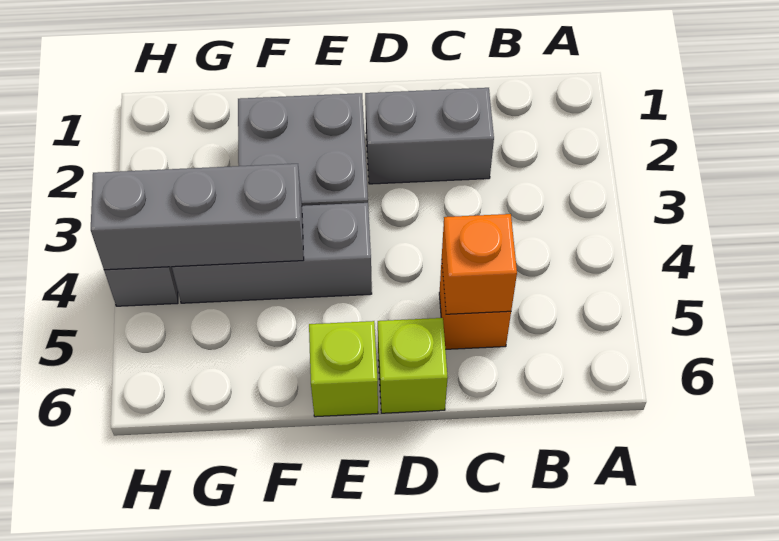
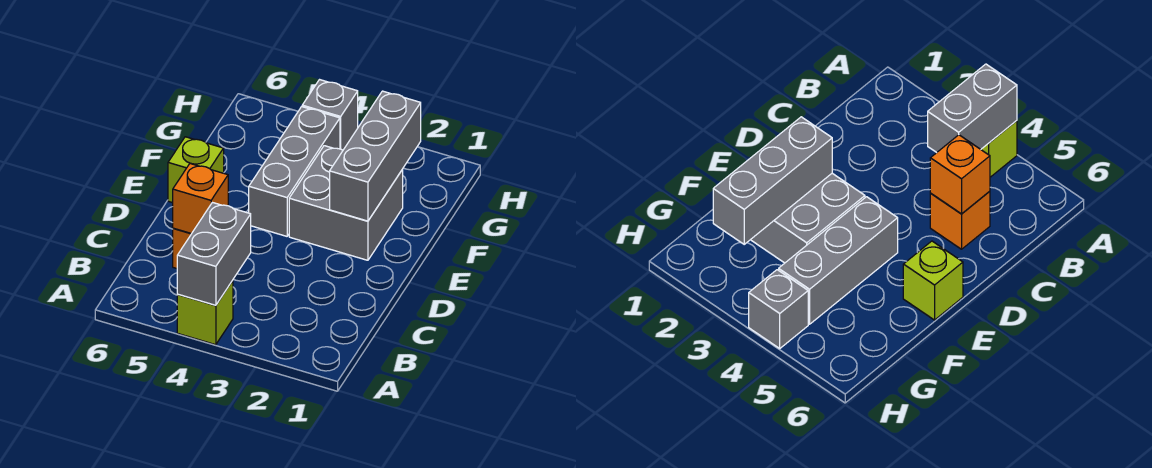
grey 1x2 brick [365,88,494,184] -> grey 1x2 brick moved to [177,203,251,305]
lime 1x1 brick [378,318,448,413] -> lime 1x1 brick moved to [177,280,233,345]
grey 1x3 brick [91,164,304,270] -> grey 1x3 brick moved to [330,91,421,221]

